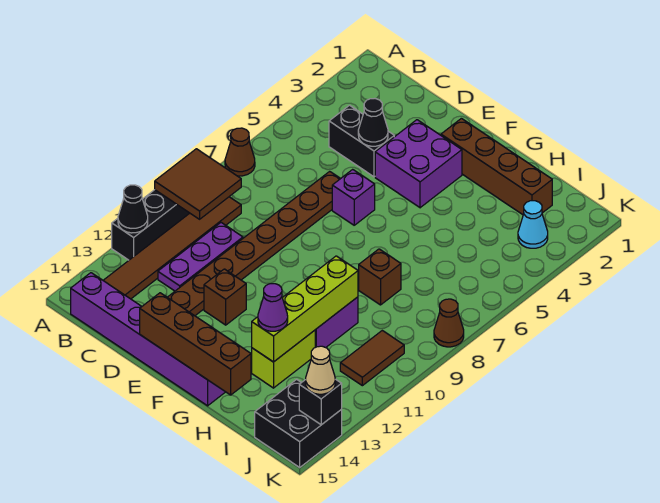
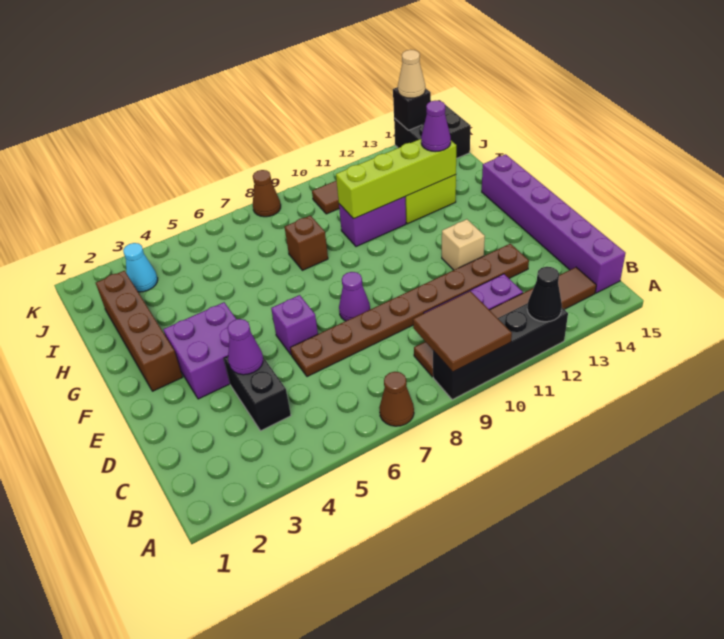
black 1x1 cone [358,99,388,146] -> purple 1x1 cone [227,319,263,375]
none -> purple 1x1 cone [339,272,370,321]
brown 1x1 brick [204,269,246,325] -> tan 1x1 brick [442,219,485,270]
brown 1x4 brick [140,293,251,395] -> none

